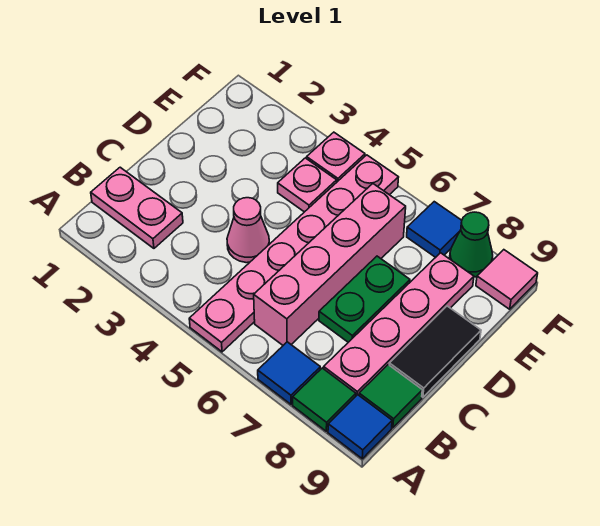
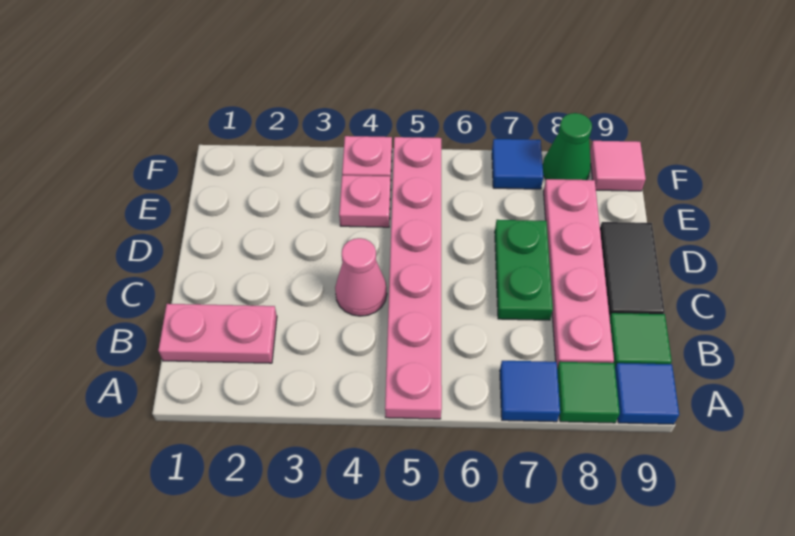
pink 1x4 brick [254,184,406,345] -> none

